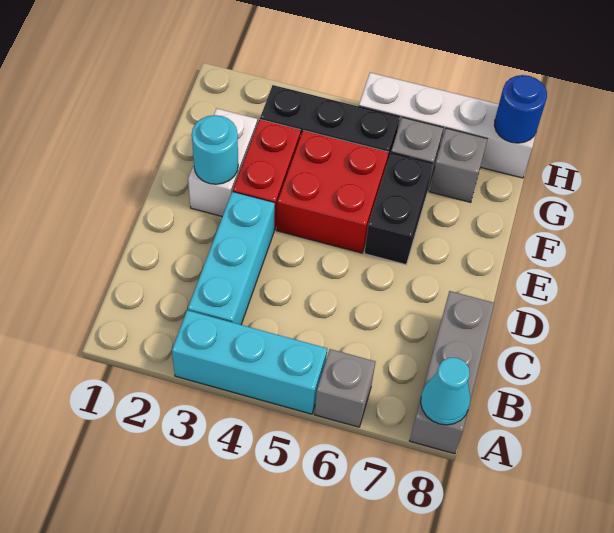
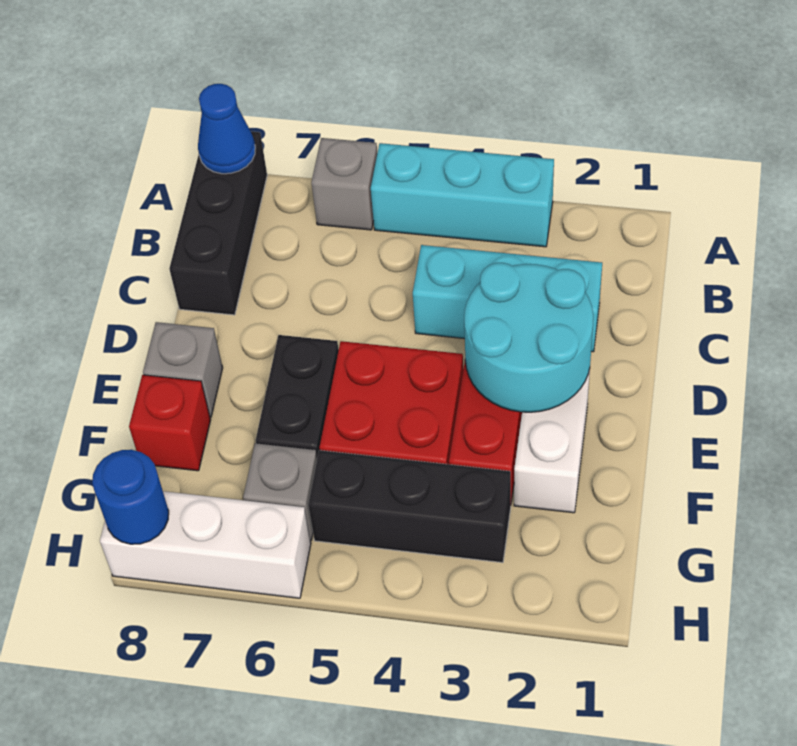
grey 1x3 brick [410,291,494,454] -> black 1x3 brick [169,132,267,315]
cyan 1x1 cone [421,358,470,425] -> blue 1x1 cone [198,84,255,174]
cyan 1x3 brick [188,192,275,325] -> cyan 1x3 brick turned to [413,245,602,352]
cyan 1x1 round brick [192,115,238,184] -> cyan 2x2 round brick [464,263,593,412]
none -> red 1x1 brick [129,375,211,471]
grey 1x1 brick [430,128,487,202] -> grey 1x1 brick moved to [143,322,223,417]
white 1x4 brick [359,73,536,178] -> white 1x3 brick [100,491,311,598]

